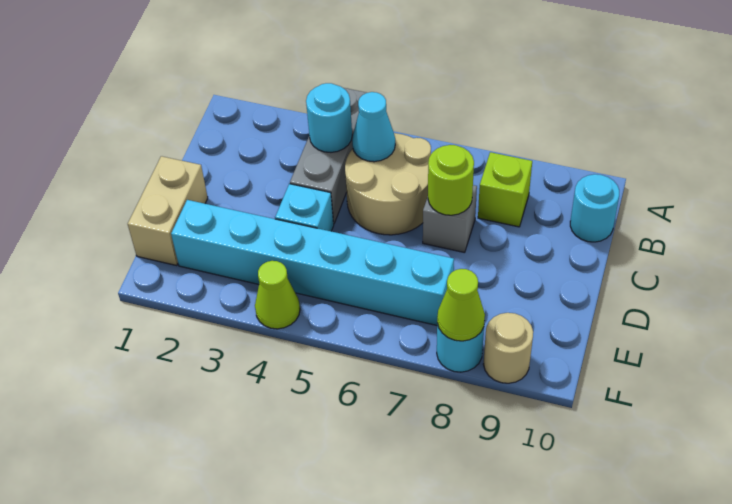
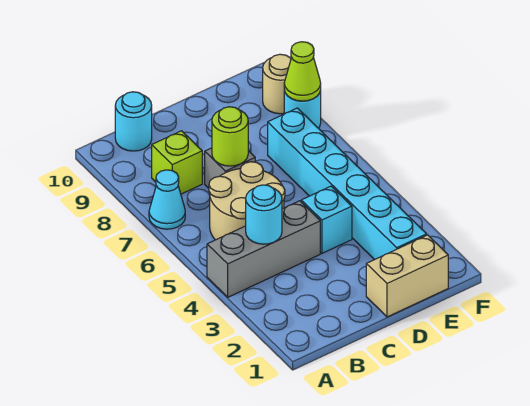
cyan 1x1 cone [352,92,395,162] -> cyan 1x1 cone moved to [149,170,185,229]
lime 1x1 cone [255,261,300,329] -> none

